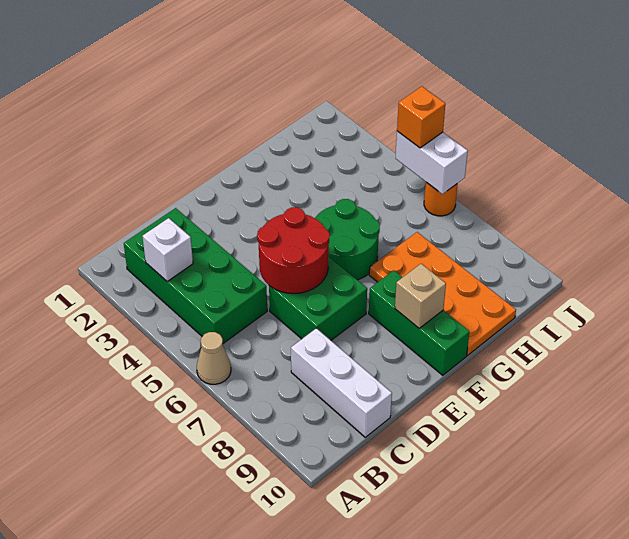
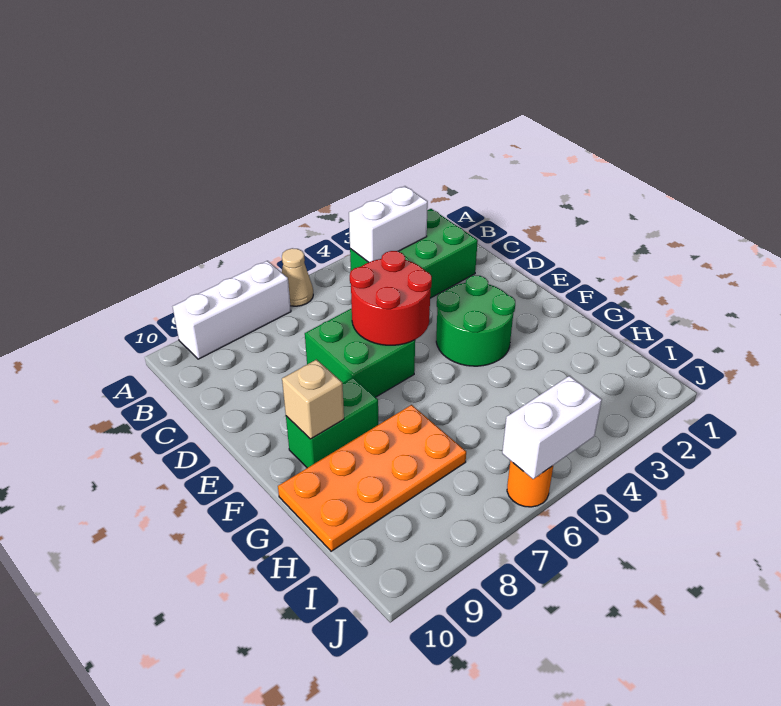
green 2x4 brick [124,208,267,343] -> green 2x3 brick [350,209,478,298]
white 1x1 brick [142,218,193,281] -> white 1x2 brick [349,186,428,262]
white 1x3 brick [291,328,392,437] -> white 1x3 brick moved to [173,261,291,359]
green 2x2 round brick [315,199,380,280] -> green 2x2 round brick moved to [436,275,515,366]
green 1x3 brick [369,270,469,375] -> green 1x2 brick [286,378,378,468]
orange 1x1 brick [397,86,445,148] -> none

